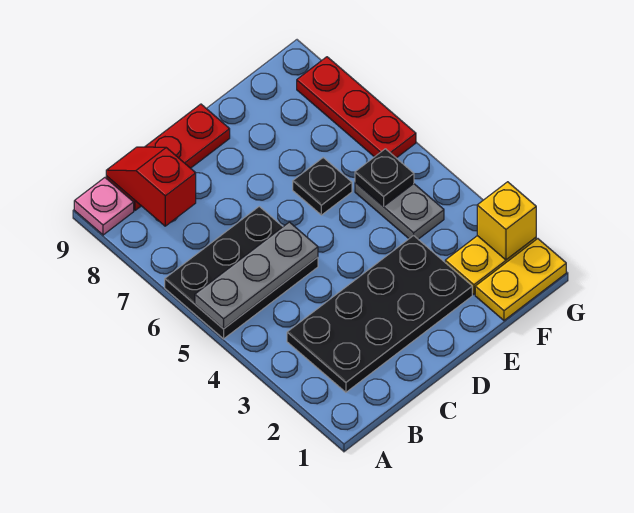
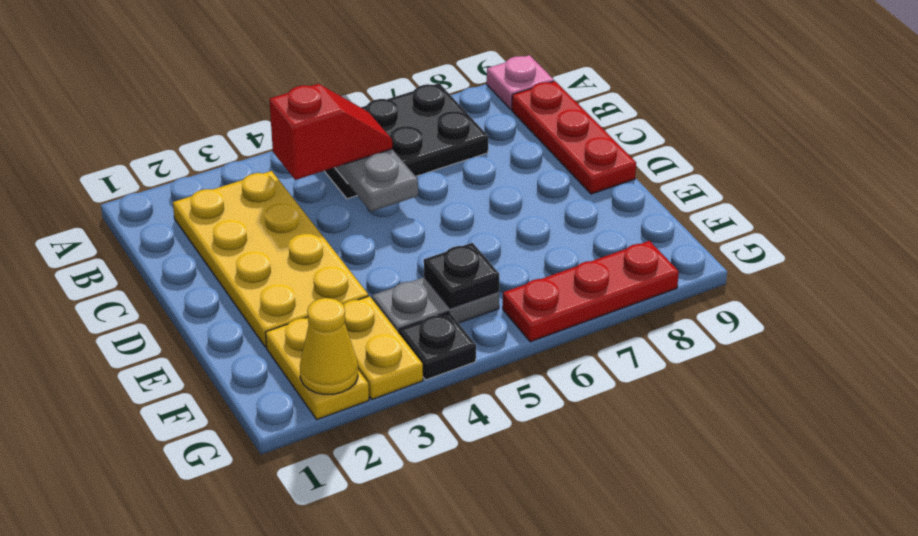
black 2x3 plate [165,207,318,339] -> black 2x3 plate turned to [325,83,488,199]
black 2x4 plate [287,235,472,392] -> yellow 2x4 plate [173,171,368,347]
red 1x2 slope [106,147,196,226] -> red 1x2 slope moved to [269,84,392,180]
black 1x1 plate [293,158,352,215] -> black 1x1 plate moved to [399,312,476,380]
yellow 1x2 plate [475,239,566,320] -> yellow 1x2 plate moved to [343,296,423,399]
yellow 1x1 brick [477,182,536,260] -> yellow 1x1 cone [300,298,358,394]

